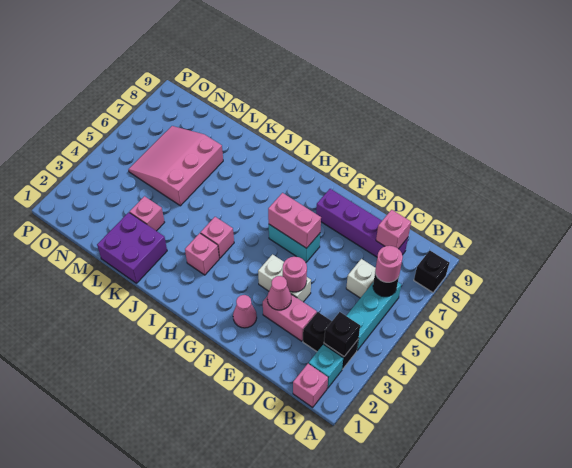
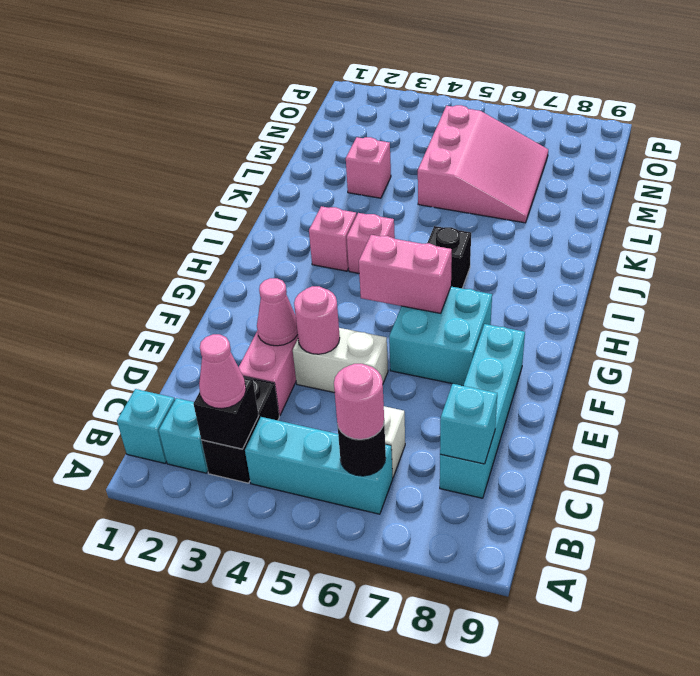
black 1x1 brick [414,251,449,292] -> black 1x1 brick moved to [427,226,471,288]
pink 1x1 brick [293,364,328,407] -> cyan 1x1 brick [117,389,175,463]
purple 1x4 brick [316,189,408,257] -> cyan 1x4 brick [440,324,525,498]
pink 1x1 brick [376,210,411,249] -> cyan 1x1 brick [440,384,497,464]
white 1x2 brick [258,254,311,302] -> white 1x2 brick turned to [293,328,388,393]
pink 1x1 cone [233,295,257,328] -> pink 1x1 cone moved to [199,334,246,409]
cyan 1x2 brick [269,225,320,262] -> cyan 2x2 brick [389,287,492,386]
pink 1x2 brick [268,193,321,248] -> pink 1x2 brick turned to [359,235,452,313]
purple 2x2 brick [97,212,167,283] -> none
pink 3x3 slope [128,126,223,206] -> pink 3x3 slope turned to [418,105,548,223]

